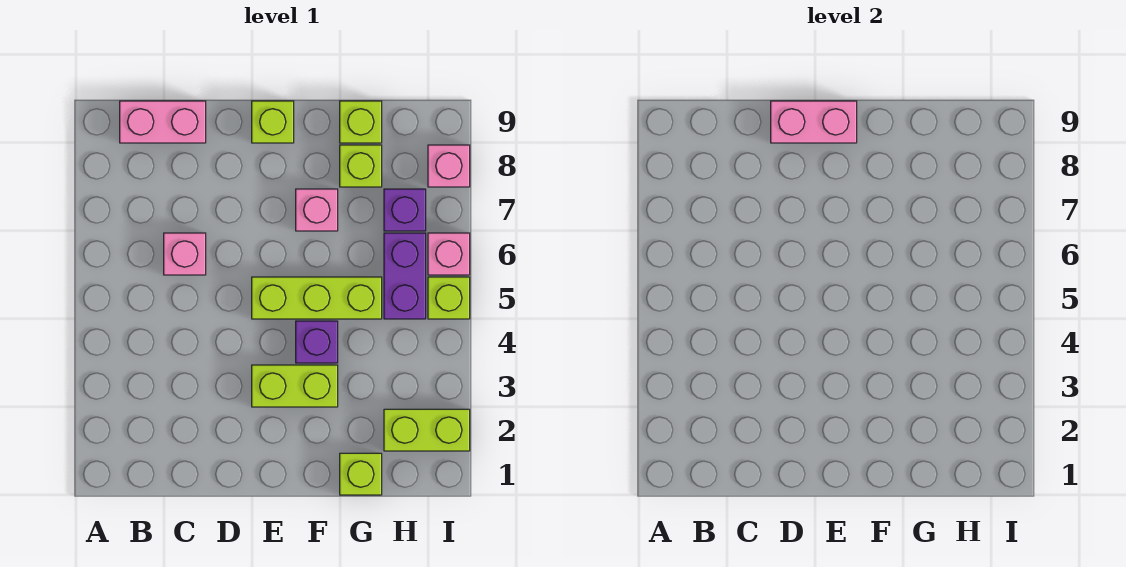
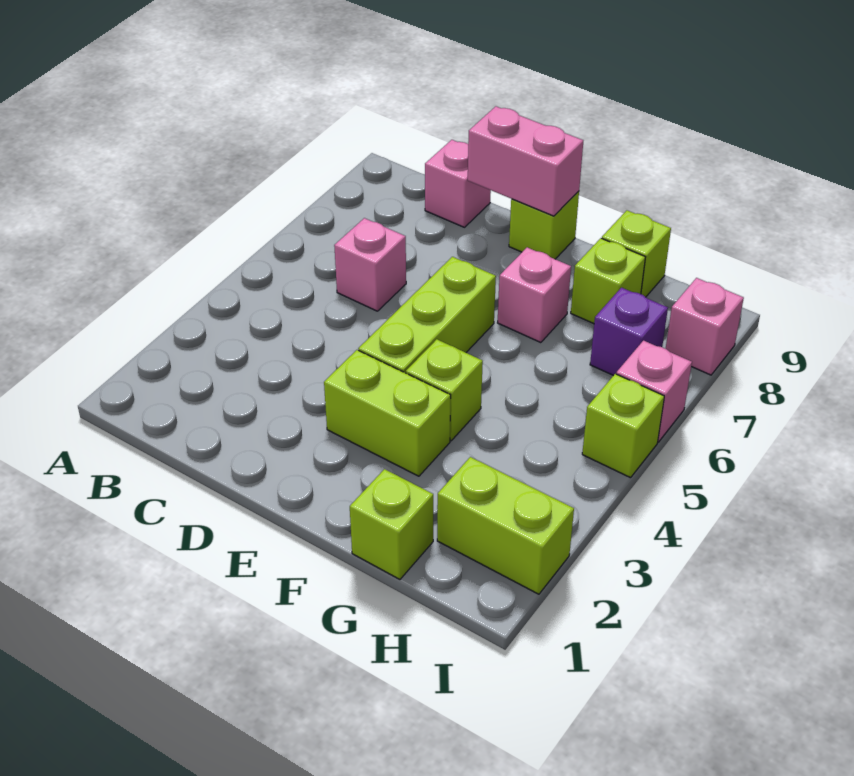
pink 1x2 brick [120,101,206,143] -> pink 1x1 brick [425,140,491,227]
lime 1x3 brick [252,277,382,319] -> lime 1x3 brick turned to [358,257,496,373]
purple 1x1 brick [296,321,338,363] -> lime 1x1 brick [406,339,483,441]
purple 1x2 brick [384,233,426,319] -> none

